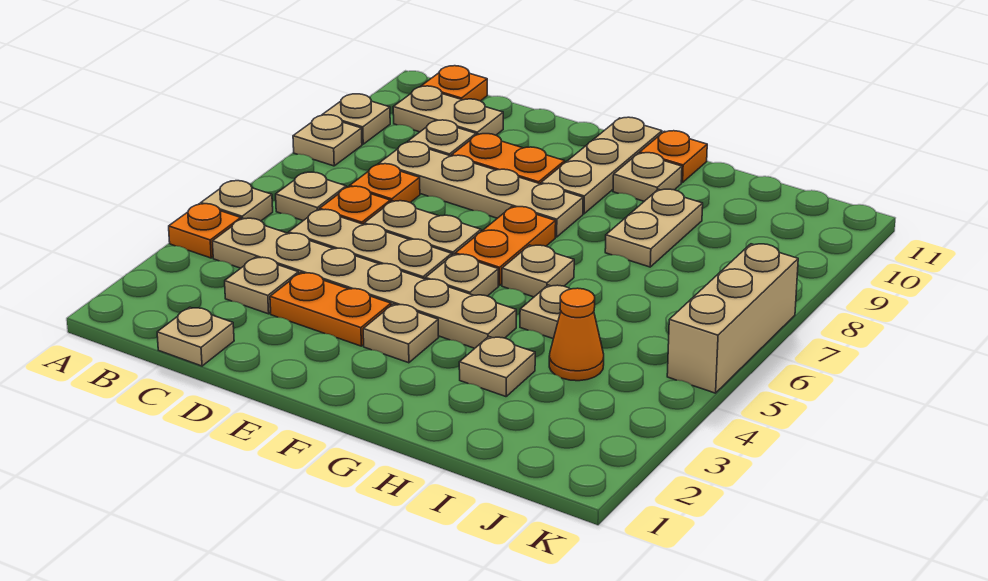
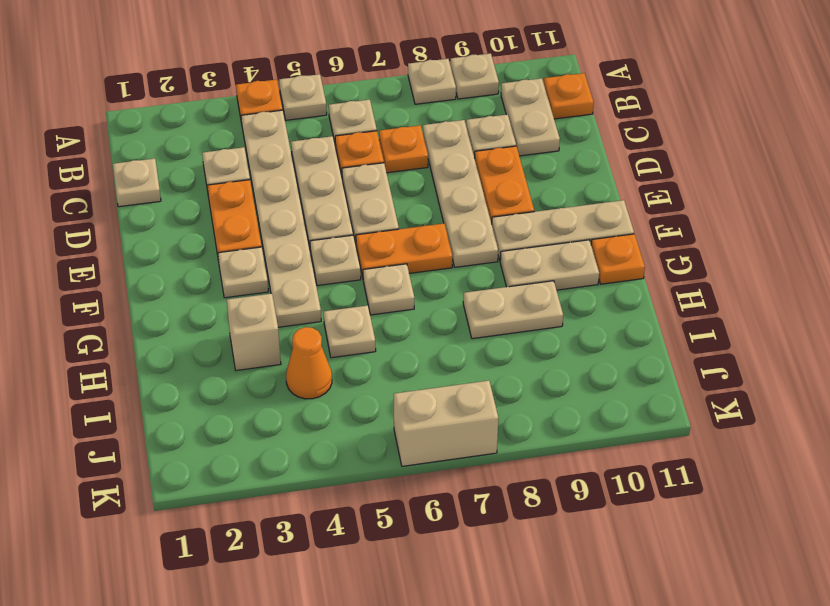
tan 1x1 plate [613,153,682,201] -> tan 1x2 plate [500,240,599,290]
tan 1x1 plate [459,337,535,397] -> tan 1x1 brick [227,294,281,371]
tan 1x3 brick [667,244,798,393] -> tan 1x2 brick [394,381,499,466]

